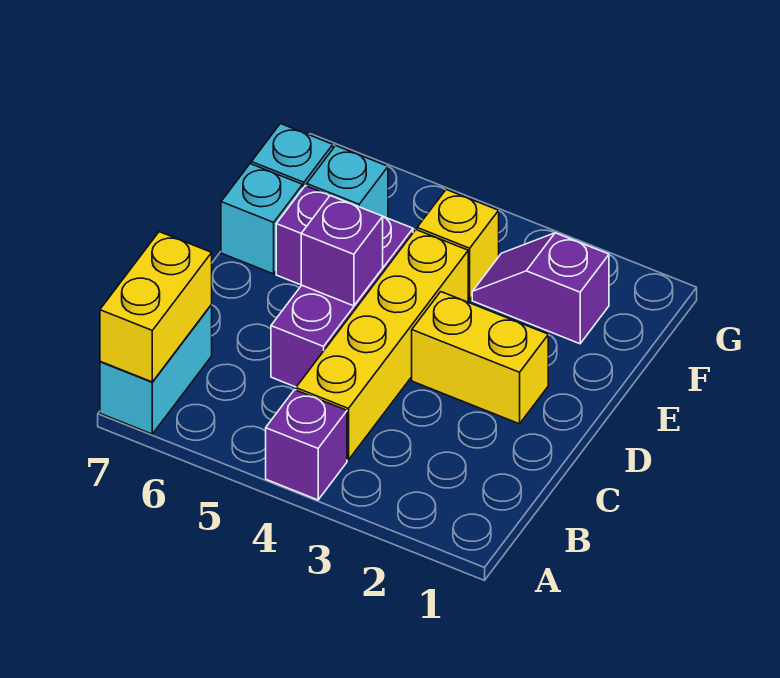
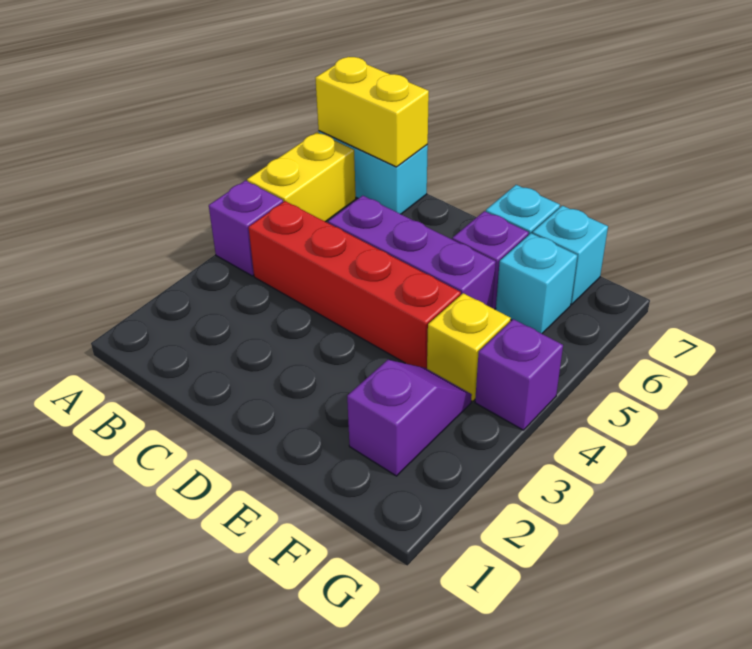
yellow 1x4 brick [296,230,468,460] -> red 1x4 brick [249,201,461,369]
yellow 1x2 brick [412,292,548,424] -> yellow 1x2 brick moved to [247,132,356,222]
purple 1x1 brick [301,196,383,306] -> purple 1x1 brick moved to [475,319,563,430]

